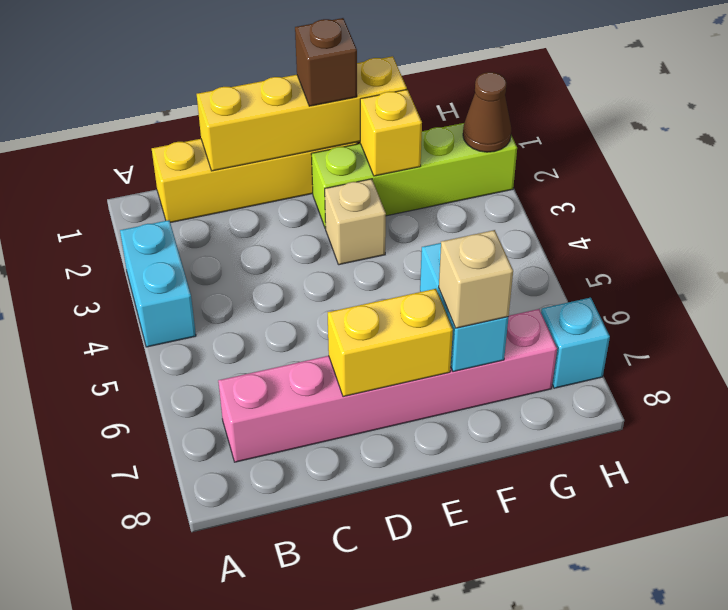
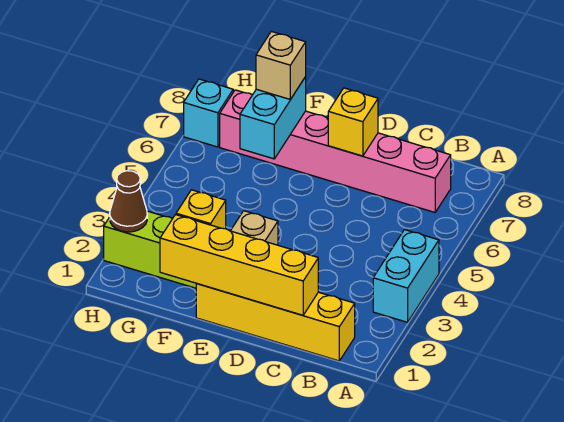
yellow 1x2 brick [328,289,453,397] -> yellow 1x1 brick [328,88,378,156]
brown 1x1 brick [295,18,357,106] -> none

